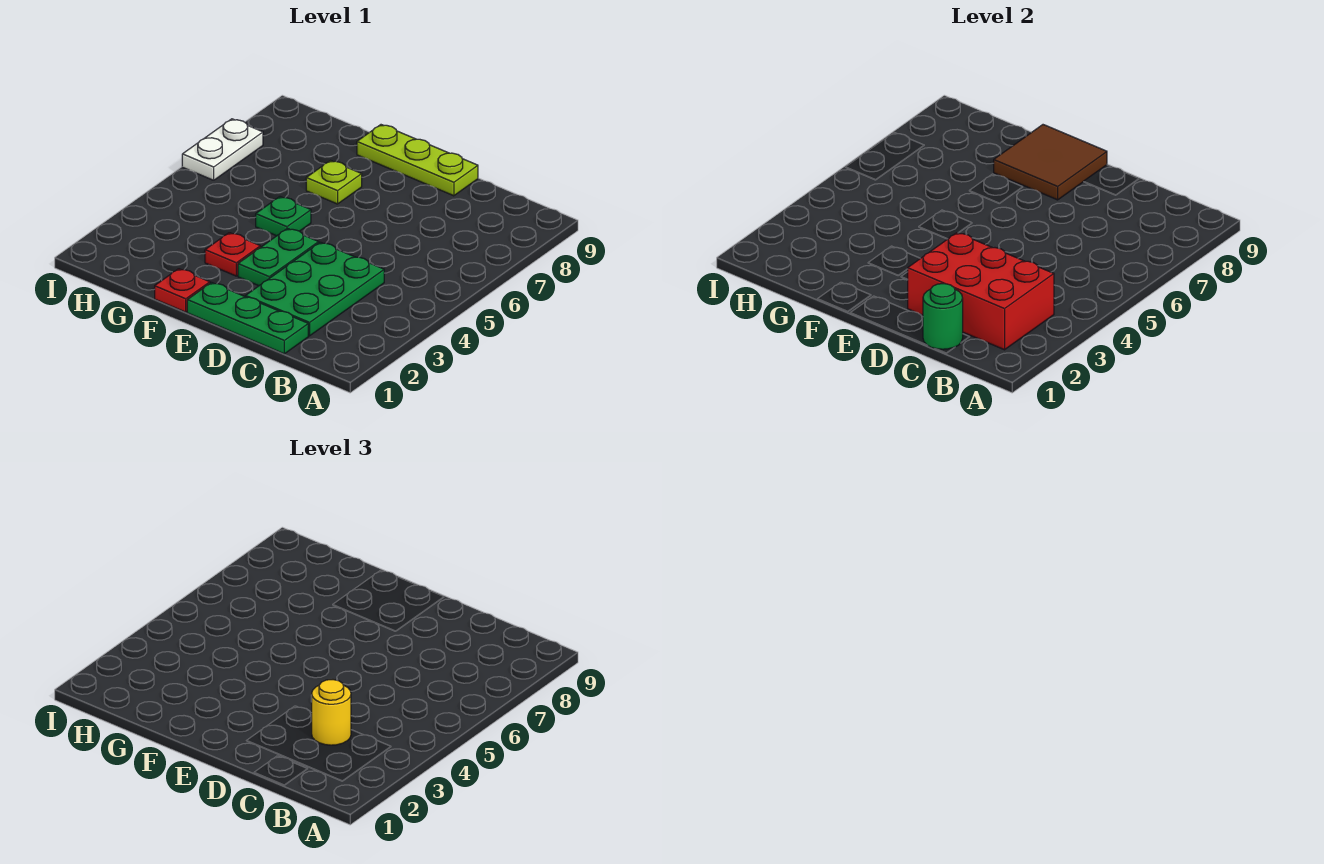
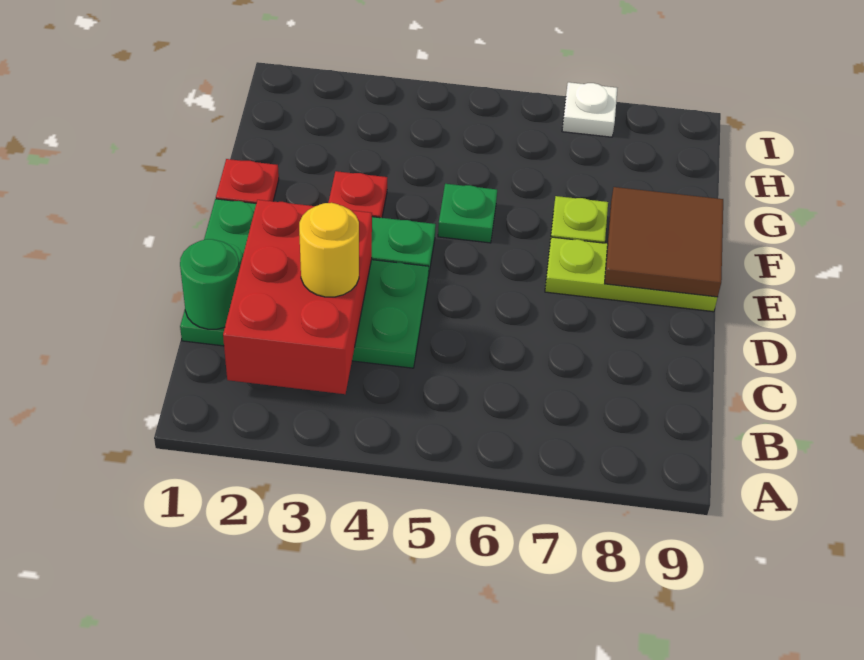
lime 1x3 plate [357,125,478,196] -> lime 1x3 plate turned to [545,237,718,312]
white 1x2 plate [182,119,263,180] -> white 1x1 plate [562,82,617,137]

